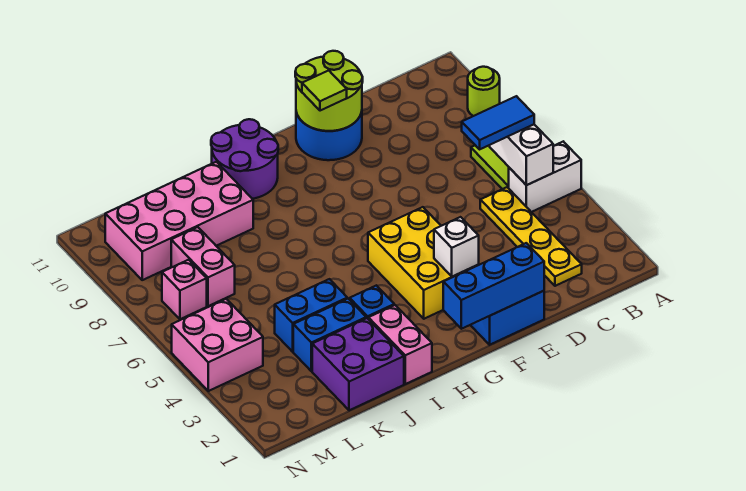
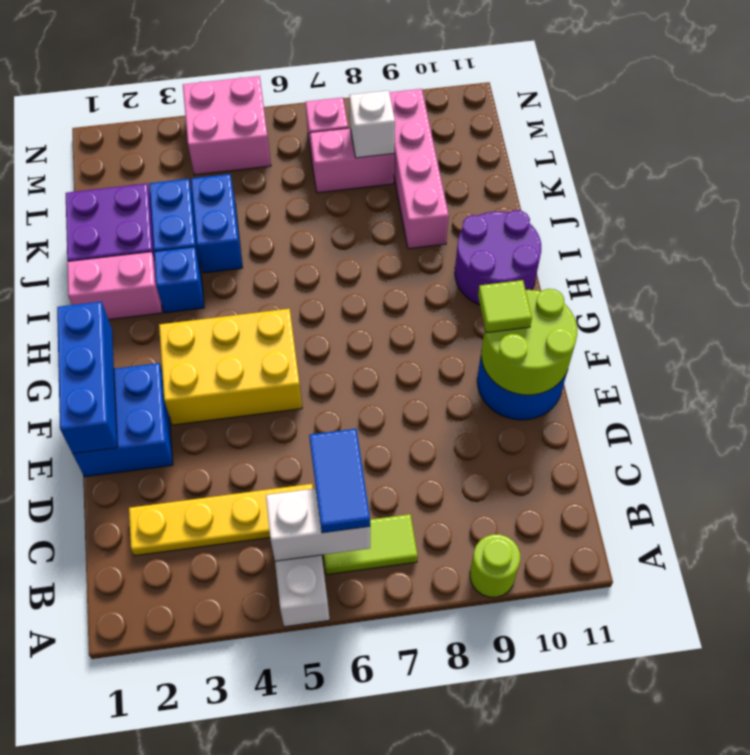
white 1x1 brick [434,217,479,277] -> white 1x1 brick moved to [349,91,395,158]
pink 2x4 brick [105,162,253,280] -> pink 1x4 brick [389,89,449,249]

